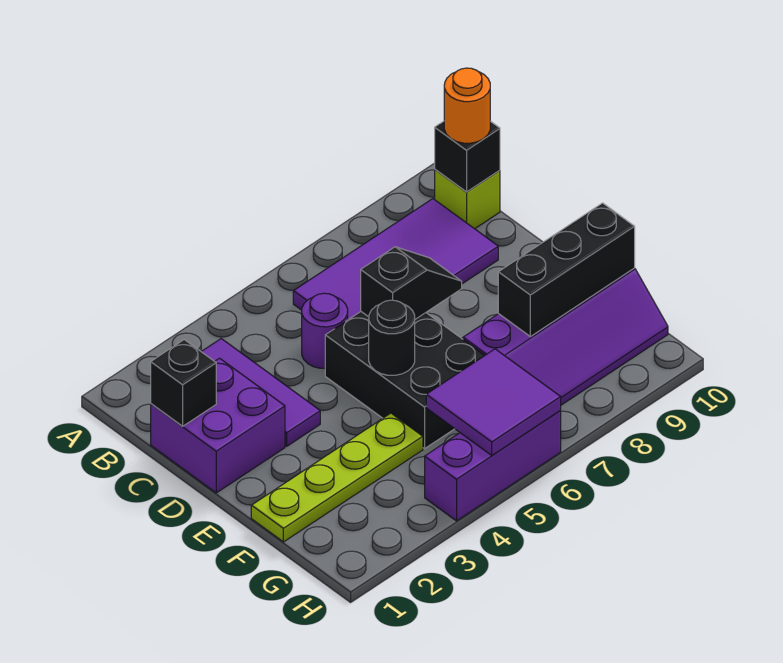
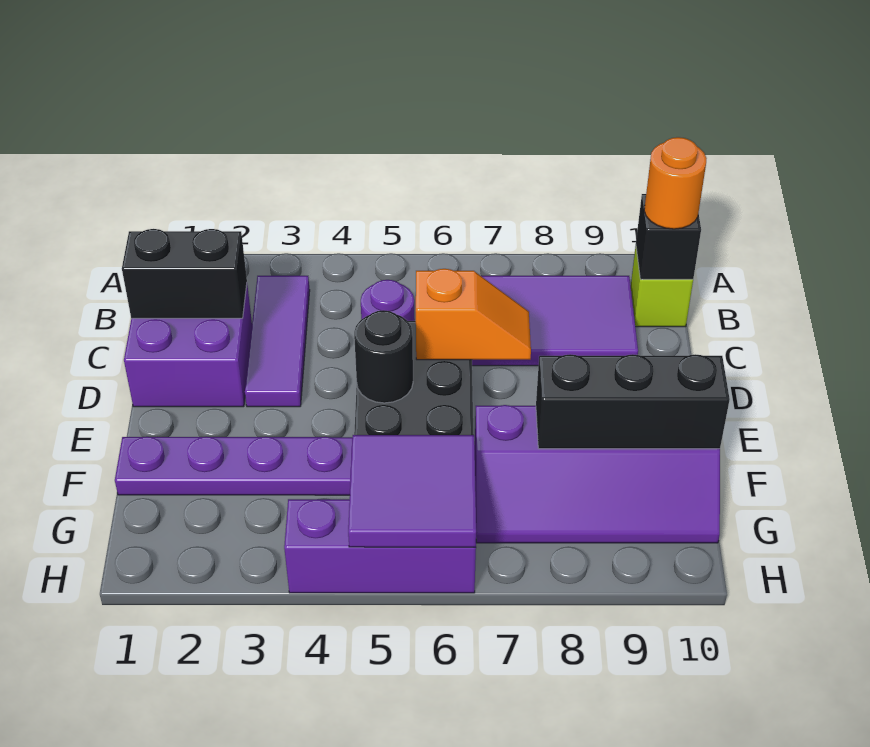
black 1x1 brick [151,340,216,426] -> black 1x2 brick [122,229,247,318]
black 1x2 slope [361,247,462,319] -> orange 1x2 slope [416,269,531,360]
lime 1x4 plate [251,413,423,542] -> purple 1x4 plate [115,437,353,495]

